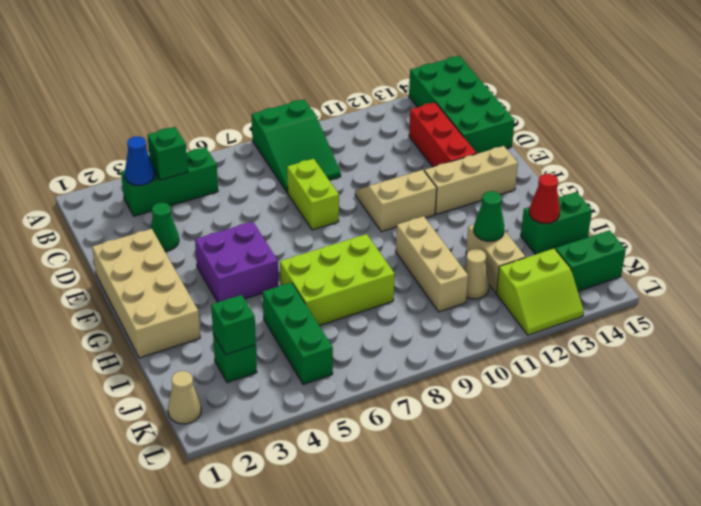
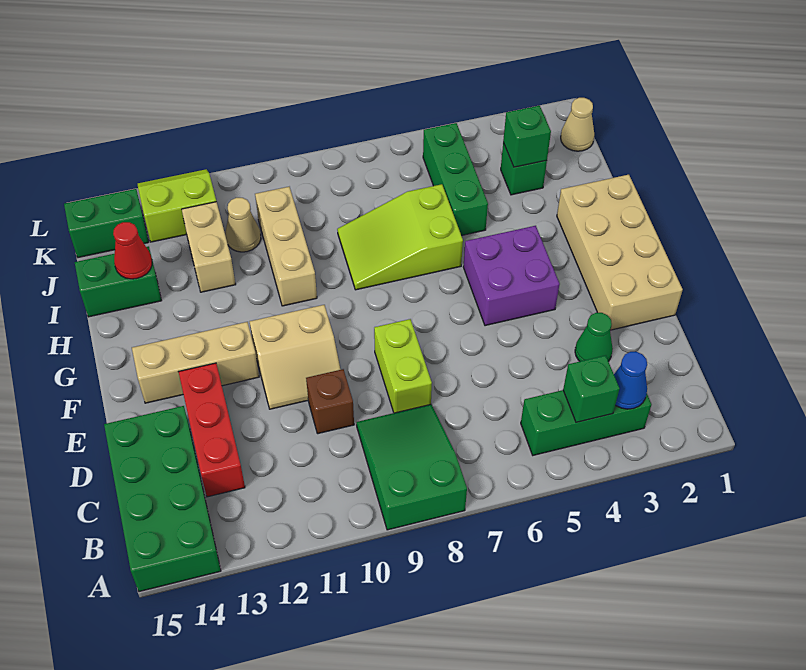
none -> brown 1x1 brick [306,369,354,434]
lime 2x3 brick [280,234,395,325] -> lime 2x3 slope [337,184,463,290]
green 1x1 cone [474,191,504,241] -> none

